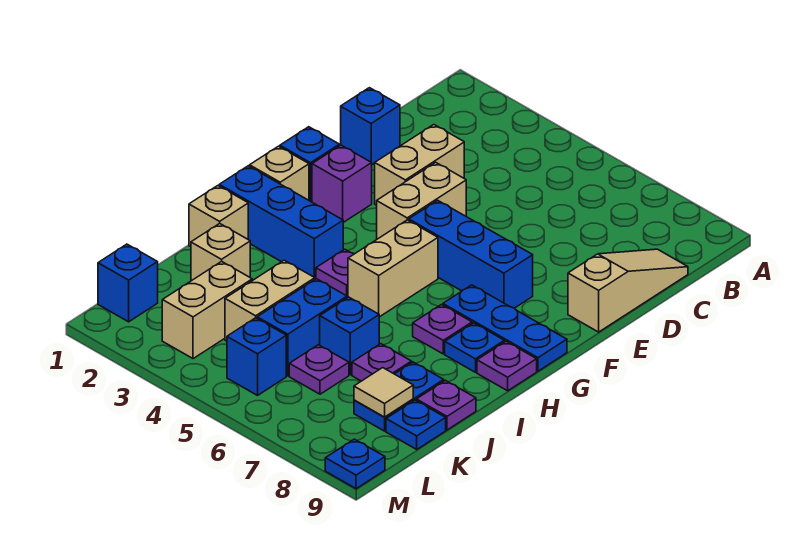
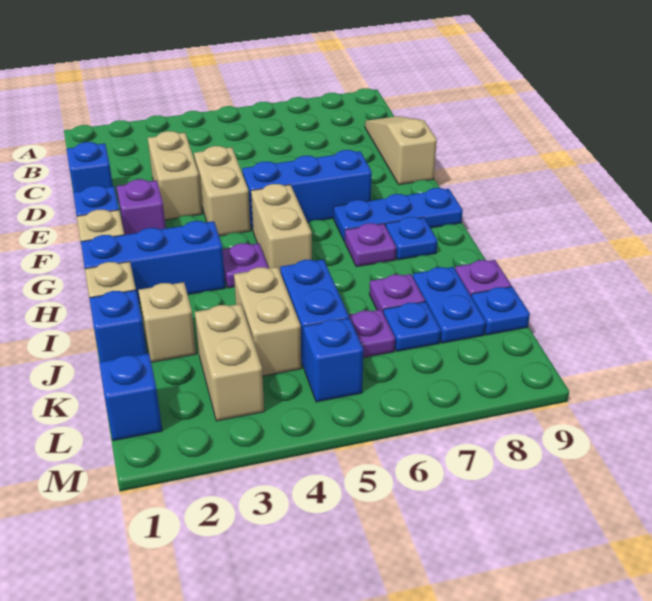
purple 1x1 plate [477,341,537,391] -> none
blue 1x1 brick [320,297,379,375] -> blue 1x1 brick moved to [89,290,147,362]
tan 1x1 tile [354,368,413,417] -> none
blue 1x1 plate [325,439,385,489] -> blue 1x1 plate moved to [383,302,441,351]

